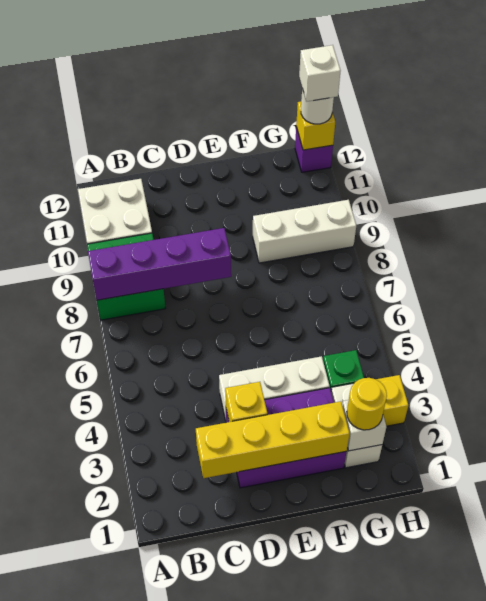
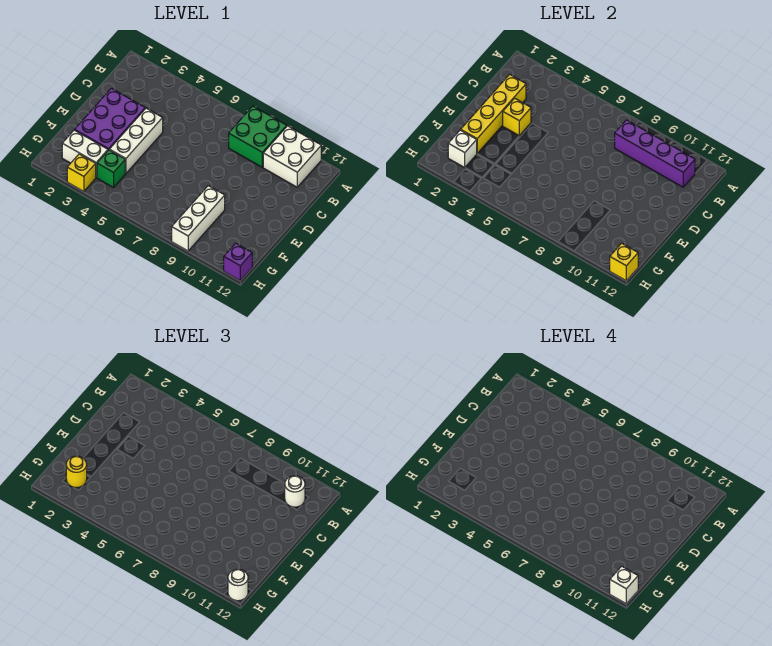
purple 1x4 brick [88,228,231,300] -> purple 1x4 brick turned to [615,120,695,187]
none -> white 1x1 round brick [285,476,305,507]

